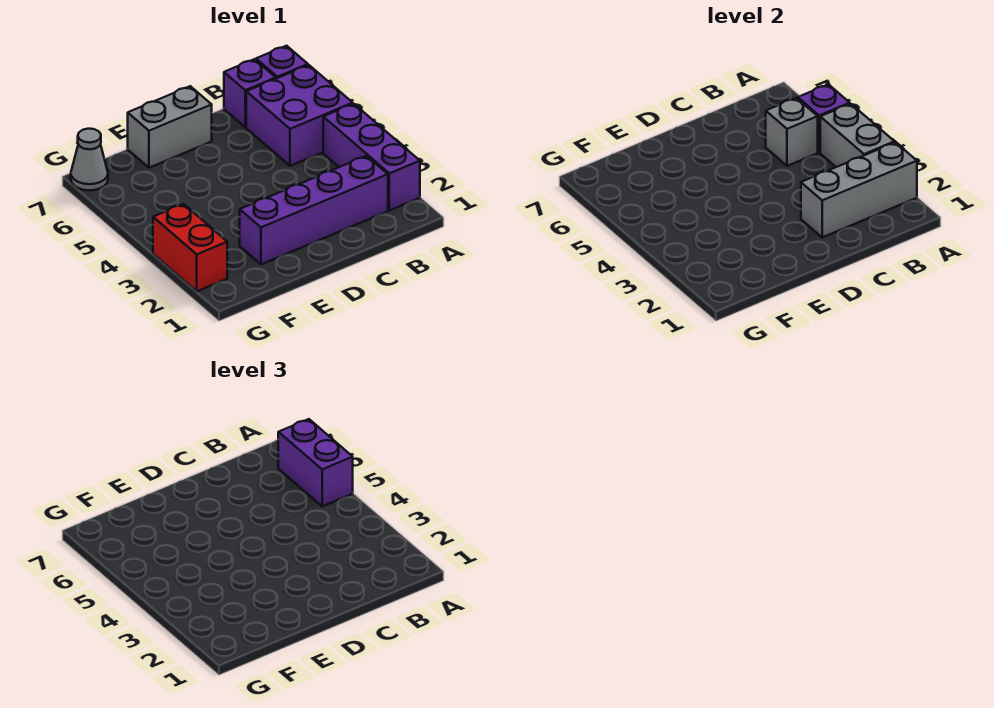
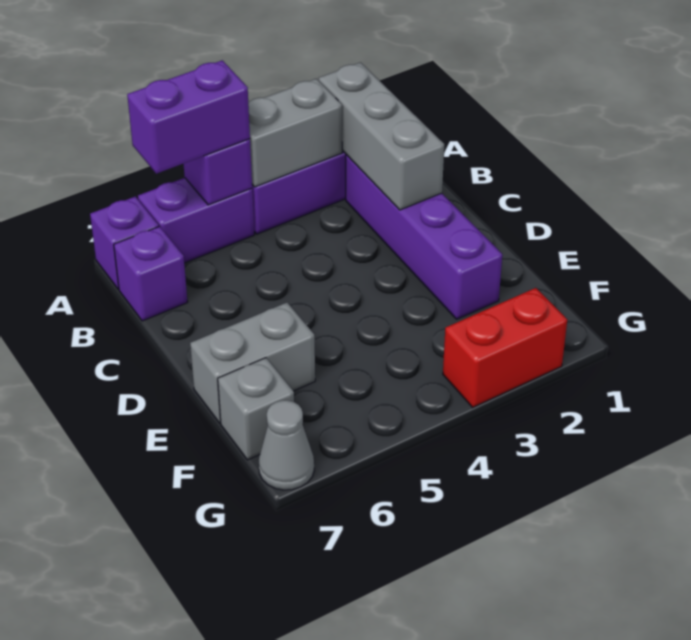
purple 2x2 brick [246,65,353,166] -> purple 1x2 brick [138,178,254,263]
grey 1x1 brick [766,98,818,166] -> grey 1x1 brick moved to [218,358,294,460]
grey 1x2 brick [128,86,212,168] -> grey 1x2 brick turned to [190,303,315,423]

